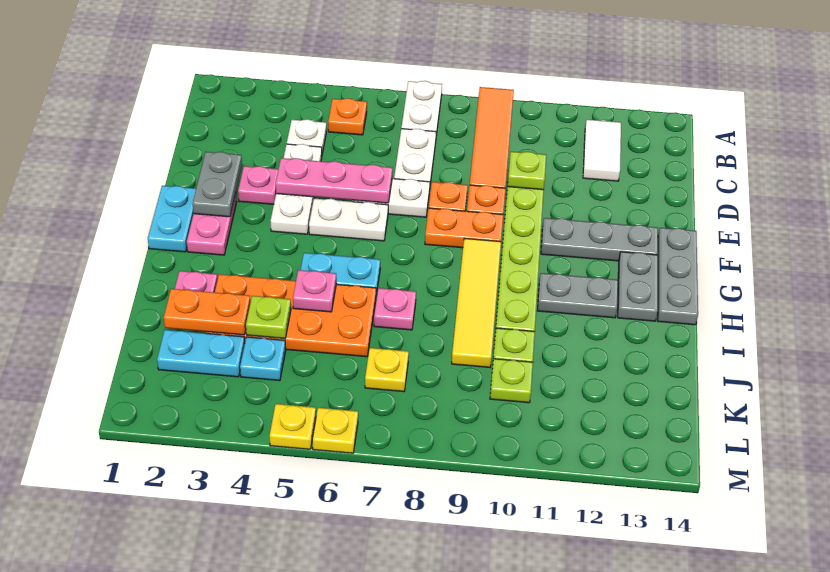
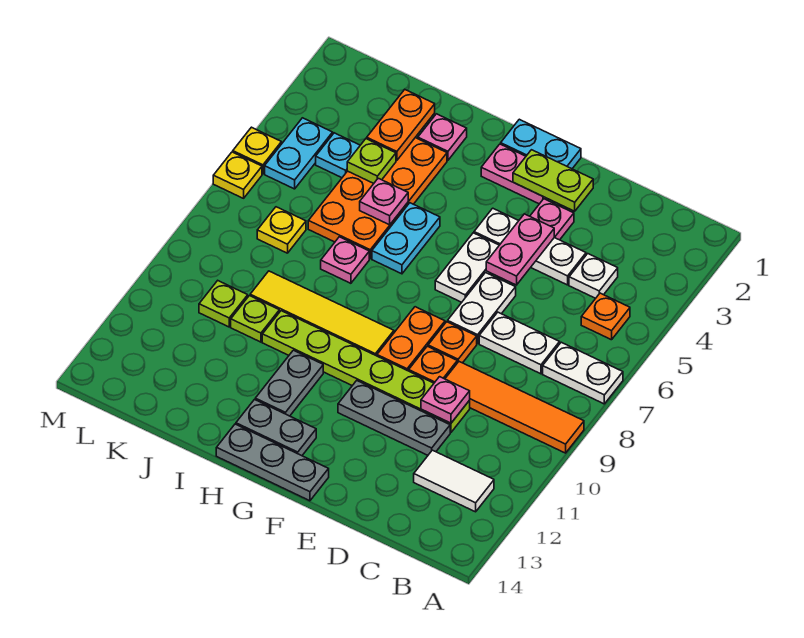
lime 1x1 plate [508,152,546,190] -> pink 1x1 plate [421,377,470,423]
grey 1x2 plate [193,152,242,217] -> lime 1x2 plate [513,150,593,211]
pink 1x3 plate [276,158,392,203] -> pink 1x2 plate [486,214,554,285]
grey 1x3 plate [541,218,658,261] -> grey 1x3 plate turned to [338,381,450,455]
cyan 1x2 plate [157,330,245,377] -> cyan 1x2 plate moved to [265,118,333,189]

